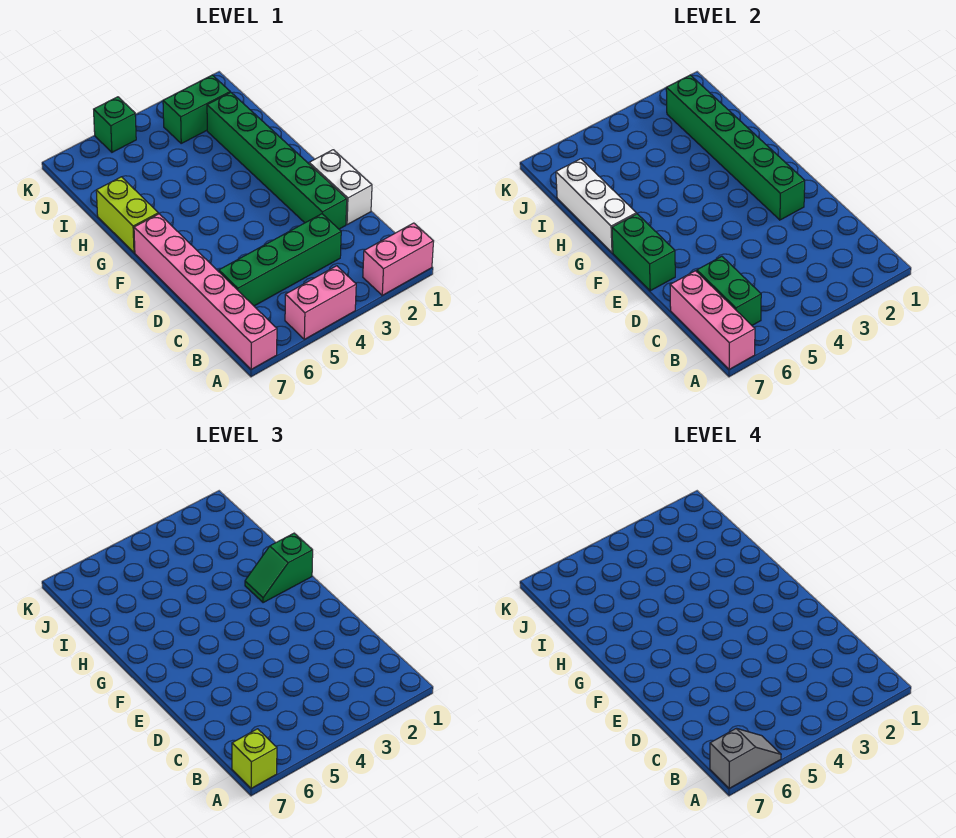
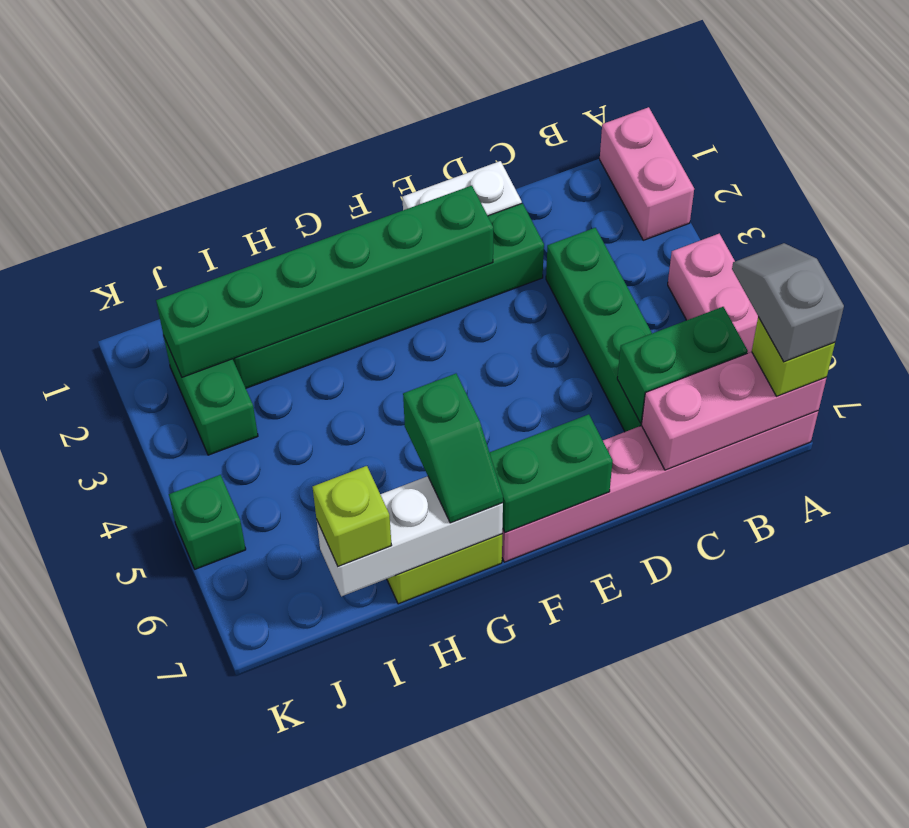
green 1x2 slope [245,533,313,603] -> green 1x2 slope moved to [403,374,503,523]
none -> lime 1x1 brick [313,466,392,566]

